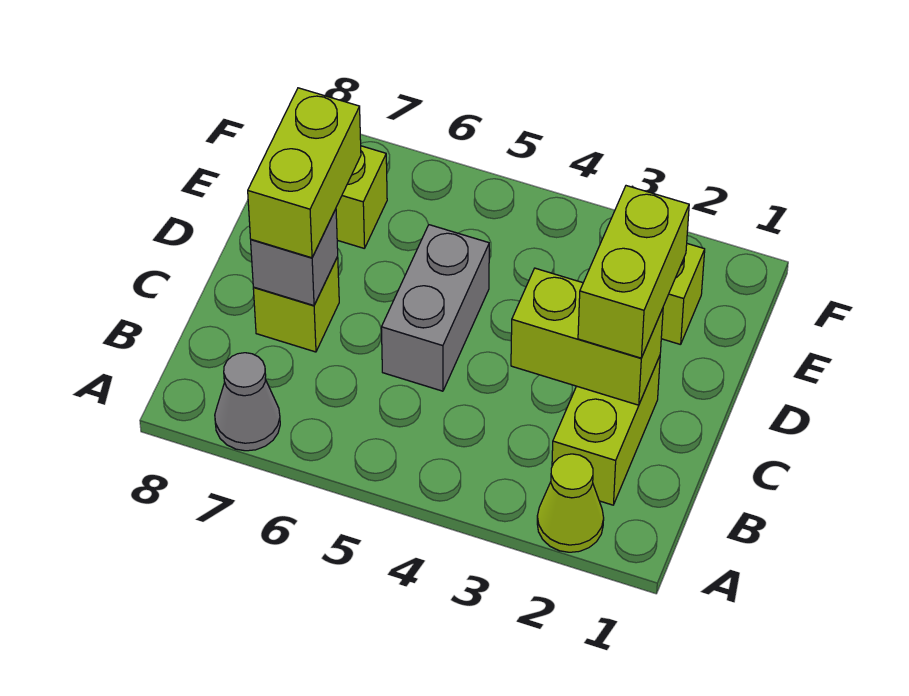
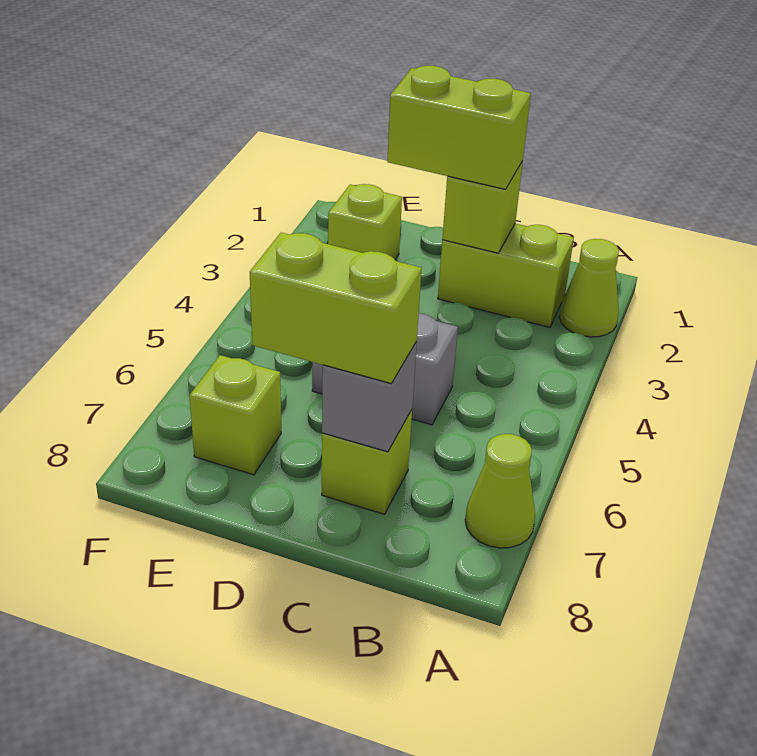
grey 1x1 cone [215,353,280,451] -> lime 1x1 cone [465,434,535,548]
lime 1x2 brick [511,268,663,405] -> lime 1x1 brick [442,161,523,253]

